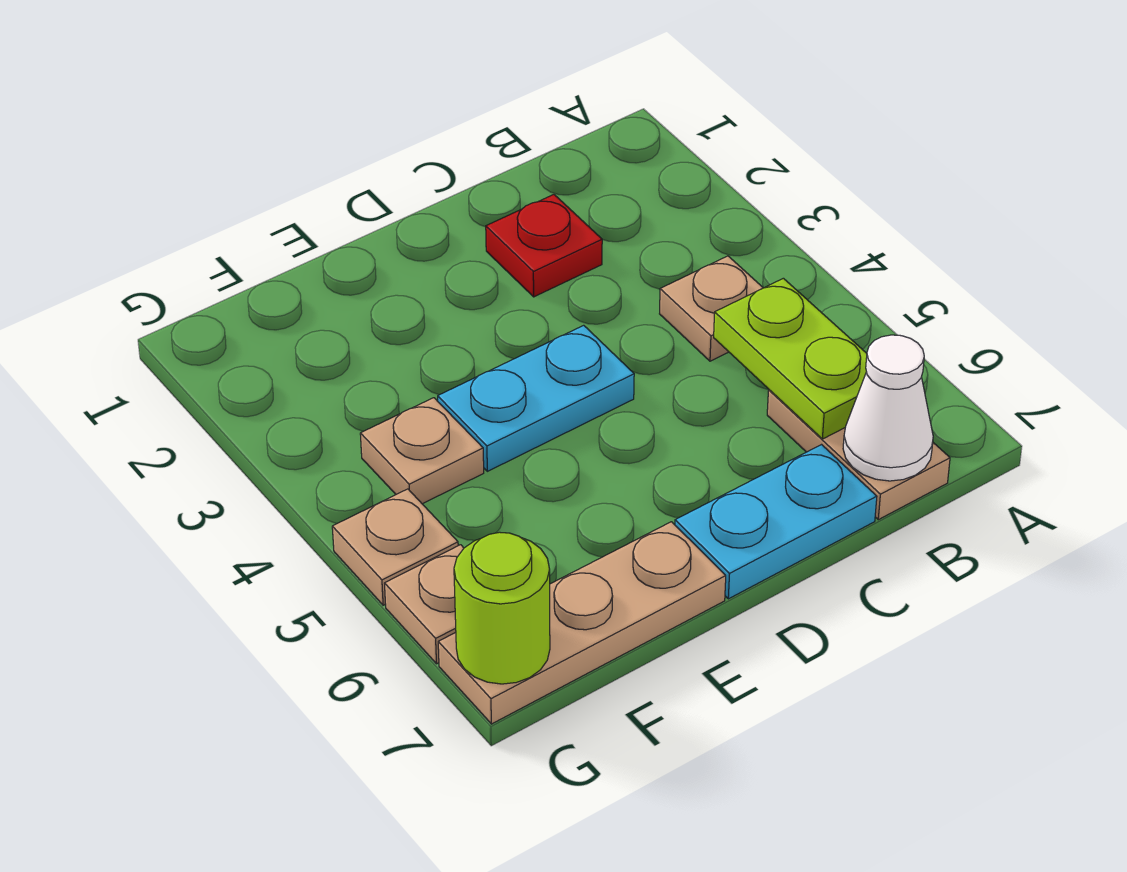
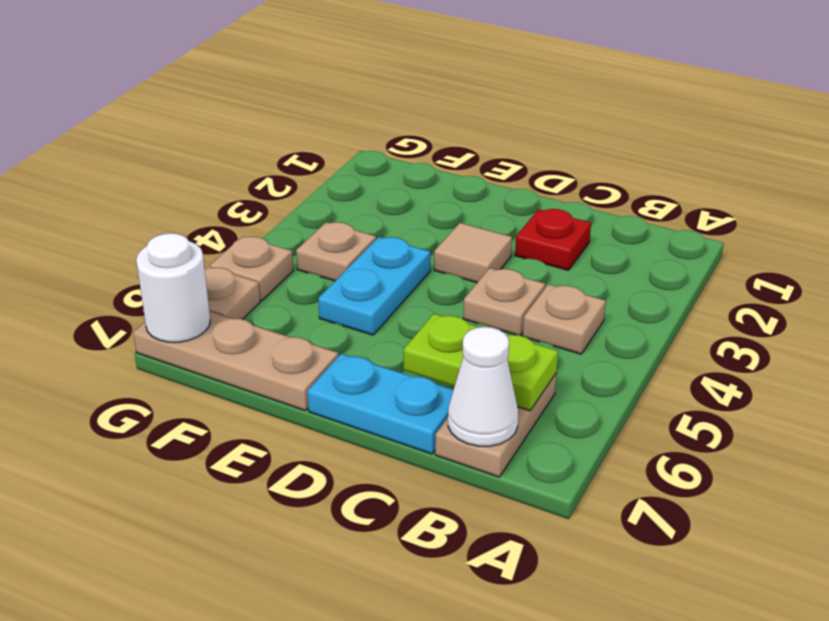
lime 1x2 plate [714,278,867,439] -> lime 1x2 plate turned to [404,314,558,411]
none -> tan 1x1 plate [463,268,545,335]
none -> tan 1x1 tile [434,223,512,283]
cyan 1x2 plate [438,325,634,471] -> cyan 1x2 plate turned to [318,237,430,335]
lime 1x1 round brick [454,532,550,684] -> white 1x1 round brick [136,233,210,342]

